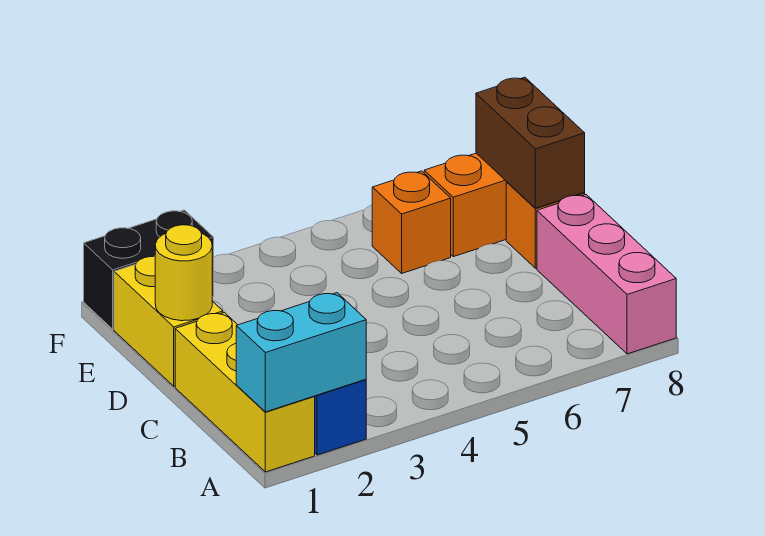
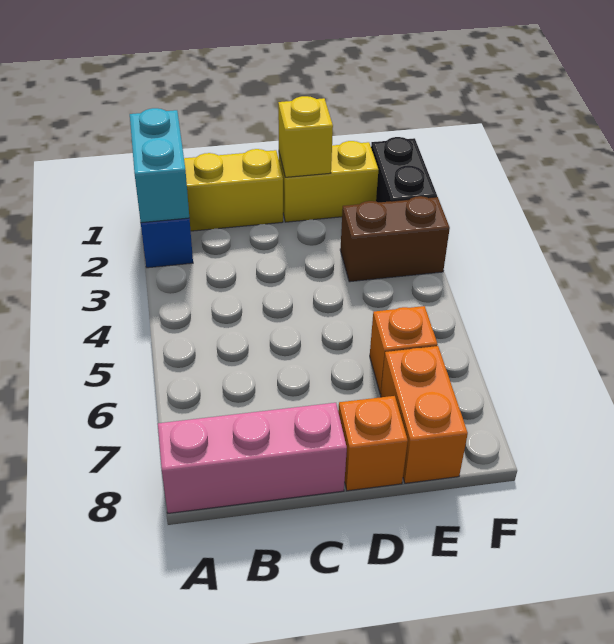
yellow 1x1 round brick [155,225,212,321] -> yellow 1x1 brick [278,96,333,177]
brown 1x2 brick [476,77,585,208] -> brown 1x2 brick moved to [340,196,450,282]

